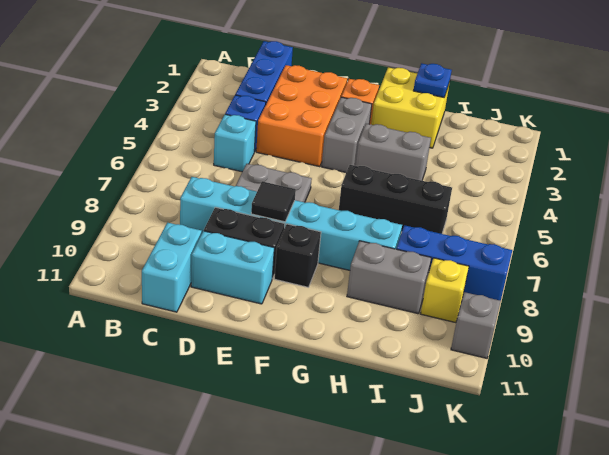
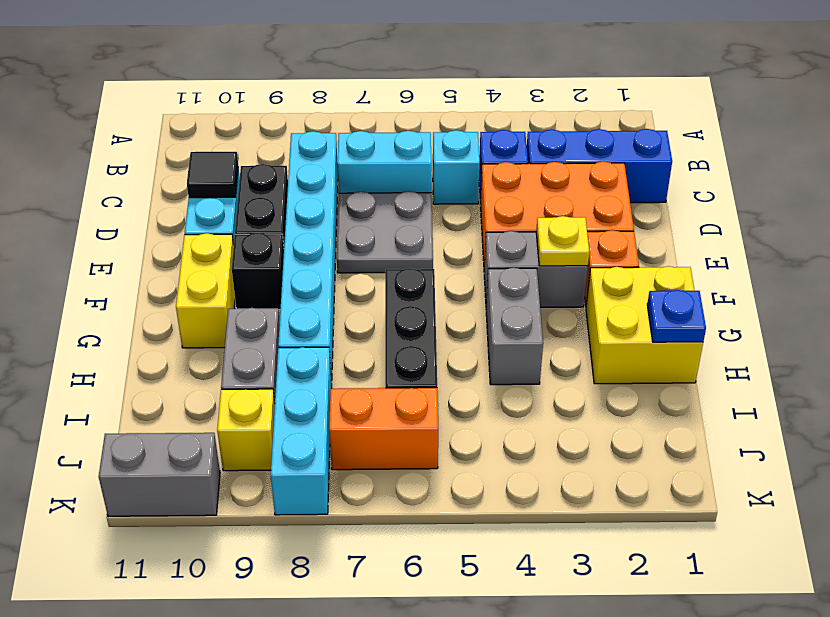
cyan 1x2 brick [142,222,202,312] -> cyan 1x2 brick moved to [337,131,432,193]
black 1x1 tile [251,181,296,222] -> black 1x1 tile moved to [187,152,238,198]
none -> yellow 1x1 plate [536,216,589,266]
none -> yellow 1x2 brick [176,233,235,348]
blue 1x3 brick [396,225,512,301] -> cyan 1x3 brick [271,347,332,515]
none -> orange 1x2 brick [329,388,438,470]
grey 1x1 brick [451,292,501,358] -> grey 1x2 brick [99,433,220,516]

